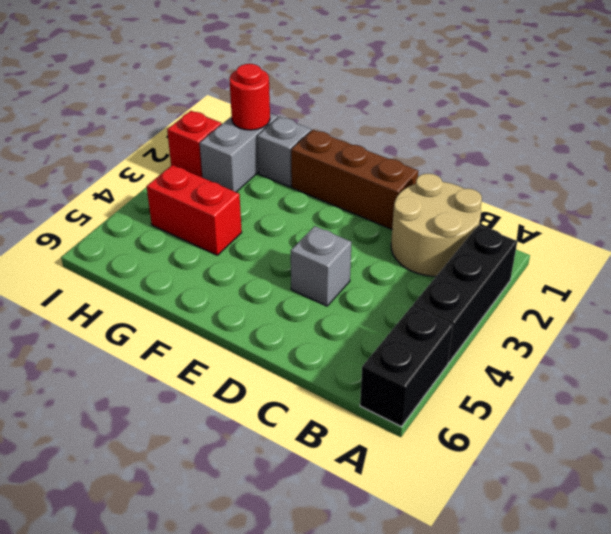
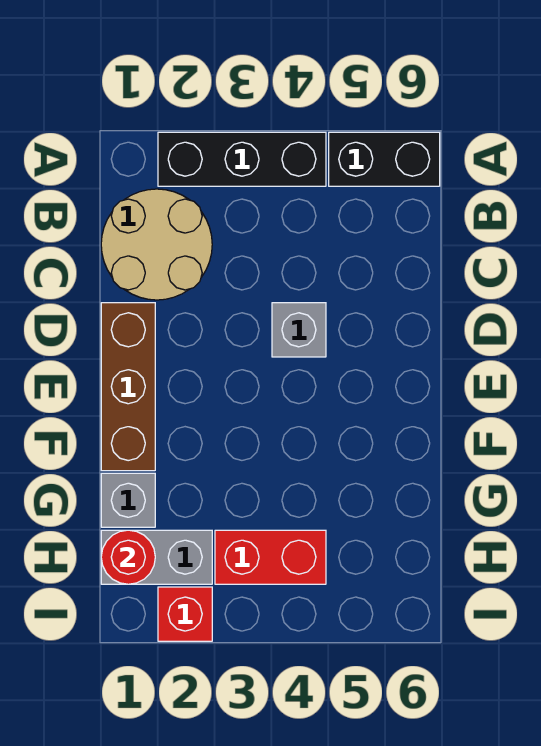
red 1x2 brick [147,165,242,255] -> red 1x2 brick turned to [215,530,326,584]

